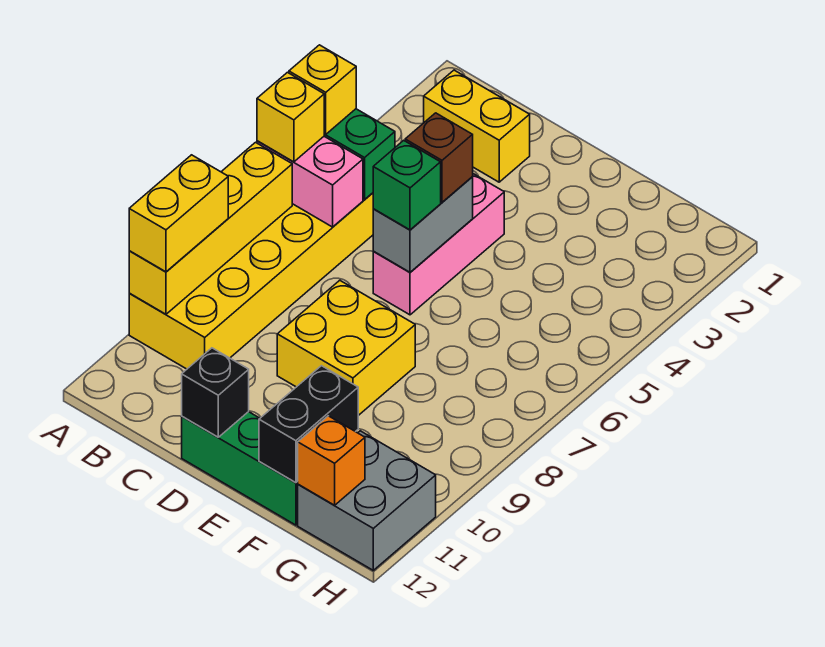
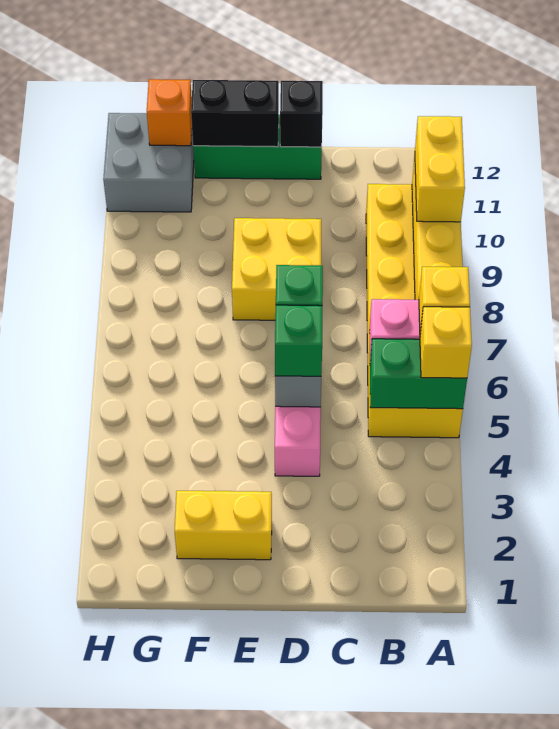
yellow 1x2 brick [424,70,530,182] -> yellow 1x2 brick moved to [175,491,272,560]
brown 1x1 brick [405,113,473,202] -> green 1x1 brick [275,305,322,376]
black 1x2 brick [259,366,358,483] -> black 1x2 brick turned to [191,80,279,147]

